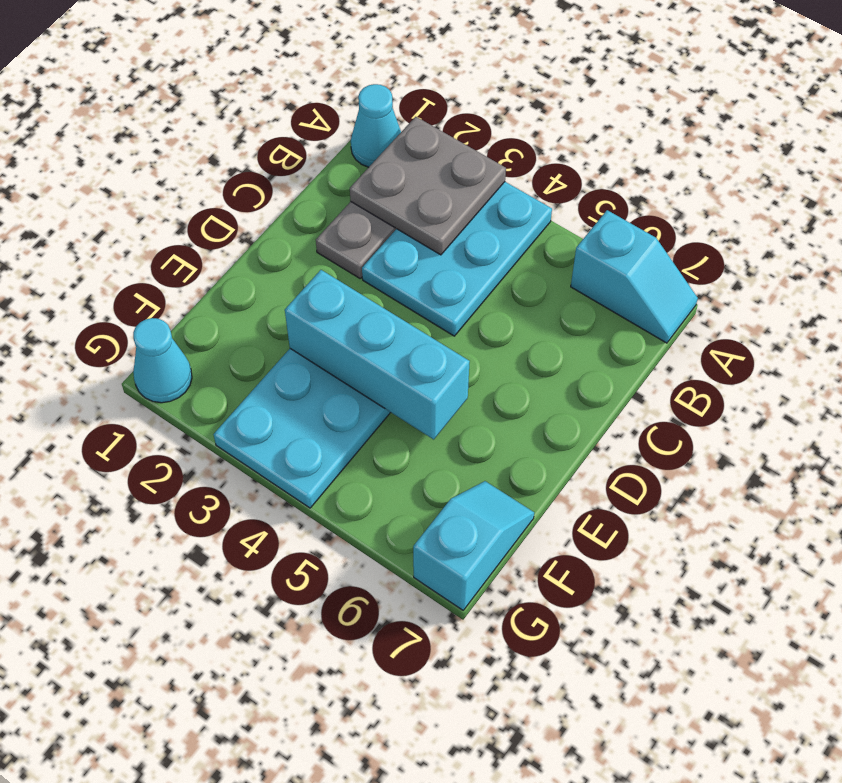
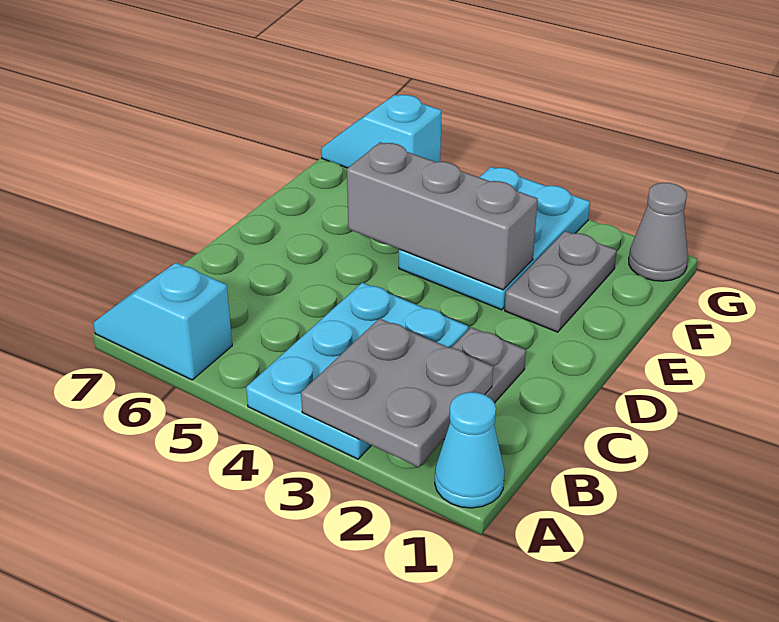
none -> grey 1x2 plate [505,231,617,332]
cyan 1x3 brick [285,270,470,439] -> grey 1x3 brick [347,142,538,290]
cyan 1x2 slope [413,481,534,610] -> cyan 1x2 slope turned to [321,95,442,168]
cyan 1x1 cone [133,318,192,403] -> grey 1x1 cone [629,183,688,281]

